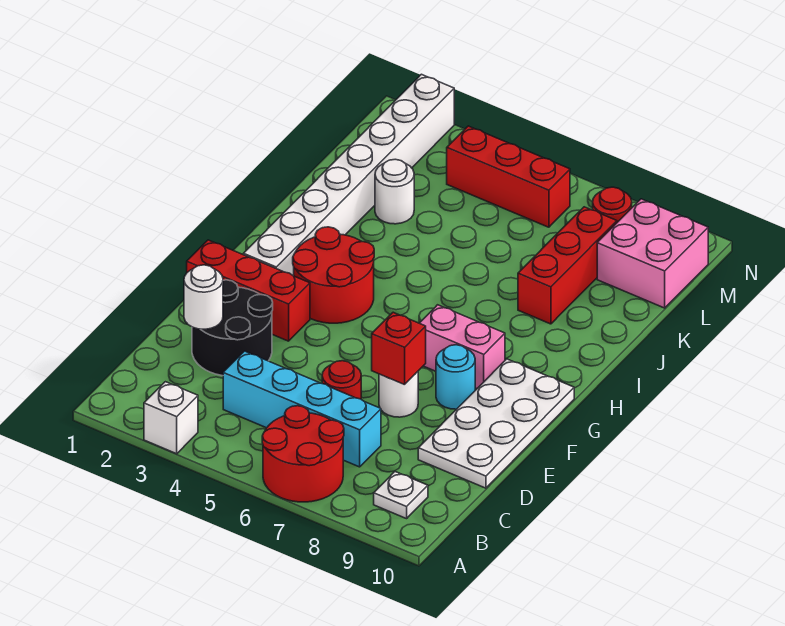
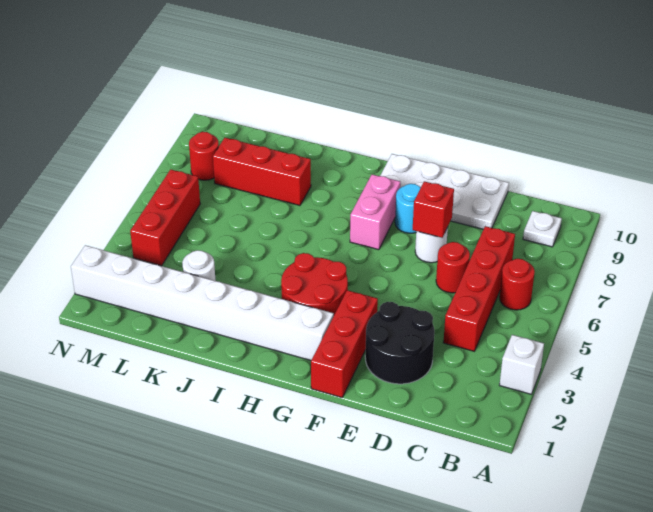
red 2x2 round brick [262,406,344,502] -> red 1x1 round brick [500,259,535,310]
cyan 1x4 brick [223,351,381,467] -> red 1x4 brick [443,226,515,351]
white 1x1 round brick [184,265,223,329] -> none
pink 2x2 brick [597,199,708,308] -> none

